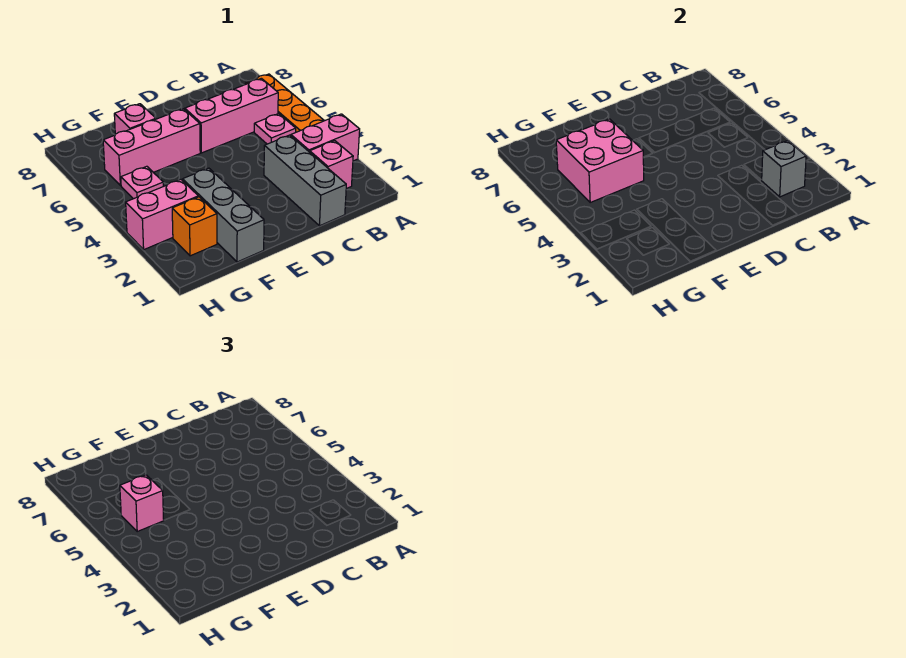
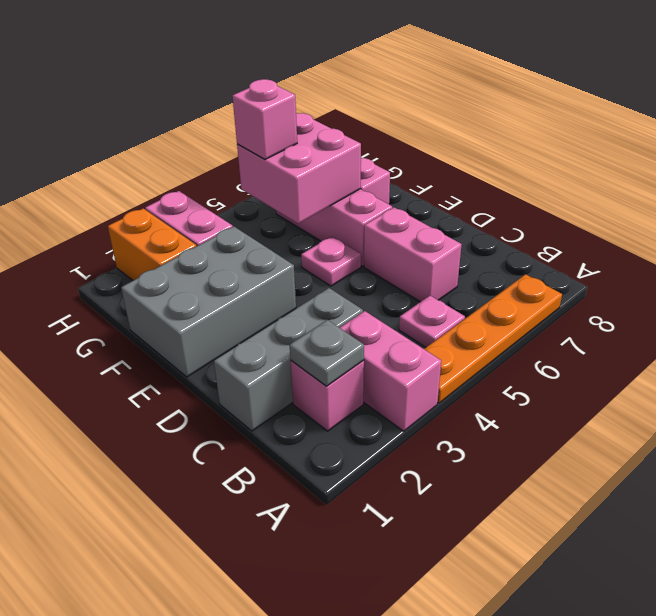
grey 1x1 brick [761,141,806,197] -> grey 1x1 plate [290,320,364,386]
pink 1x3 brick [185,78,278,153] -> pink 1x2 brick [364,207,462,302]
grey 1x3 brick [183,168,264,262] -> grey 2x3 brick [121,226,296,377]
orange 1x1 brick [172,197,217,256] -> orange 1x2 brick [108,208,196,280]
pink 1x1 plate [121,166,163,199] -> pink 1x1 plate moved to [301,236,361,286]

